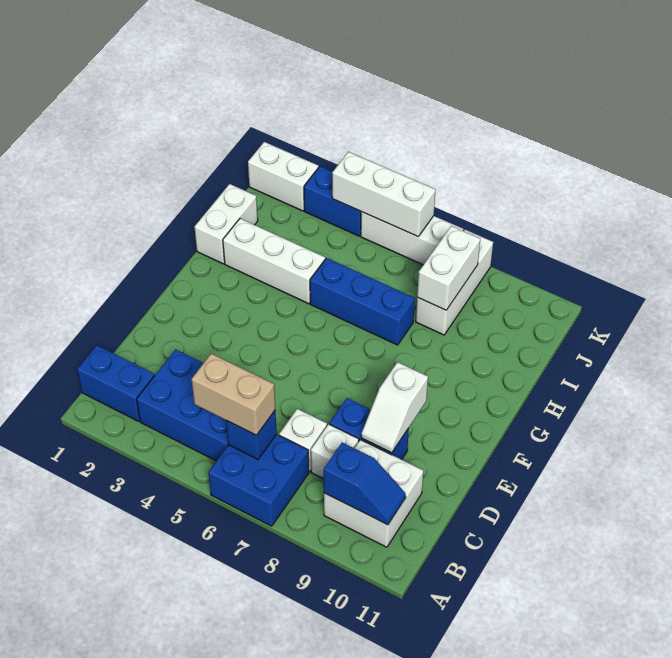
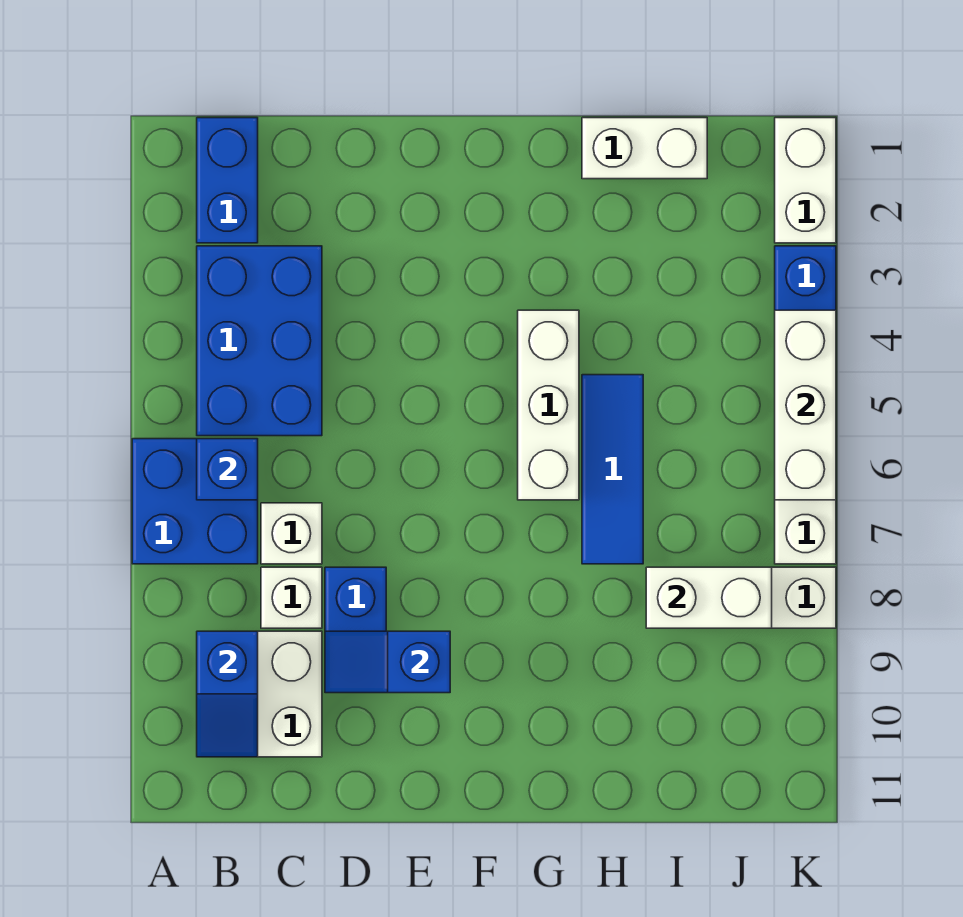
tan 1x2 brick [191,354,275,435] -> none
white 1x2 slope [361,362,428,453] -> blue 1x2 slope [325,631,450,693]
white 1x3 brick [223,219,325,304] -> white 1x3 brick moved to [518,310,579,500]
blue 1x3 brick [310,258,415,345] -> blue 1x3 tile [582,375,643,564]

